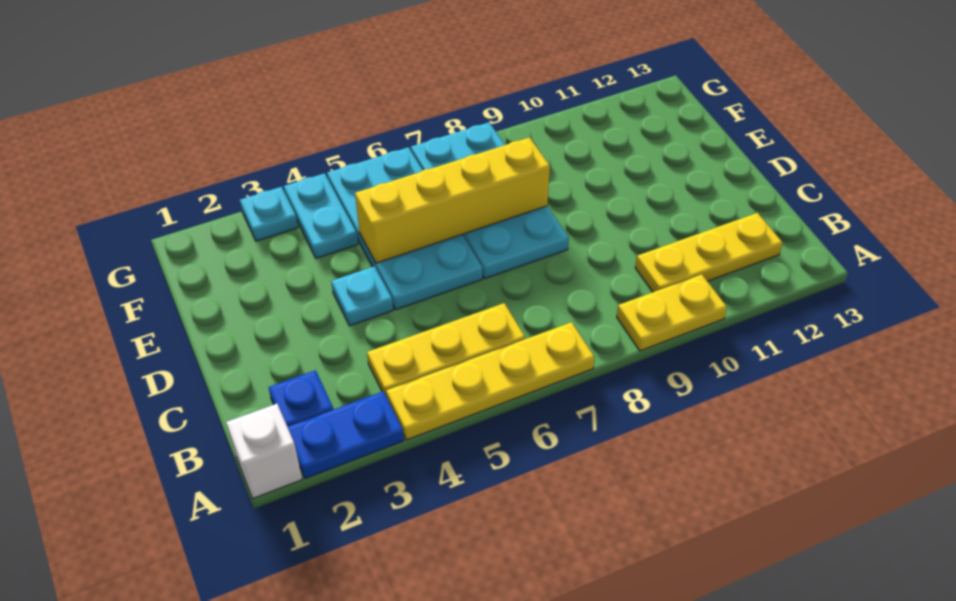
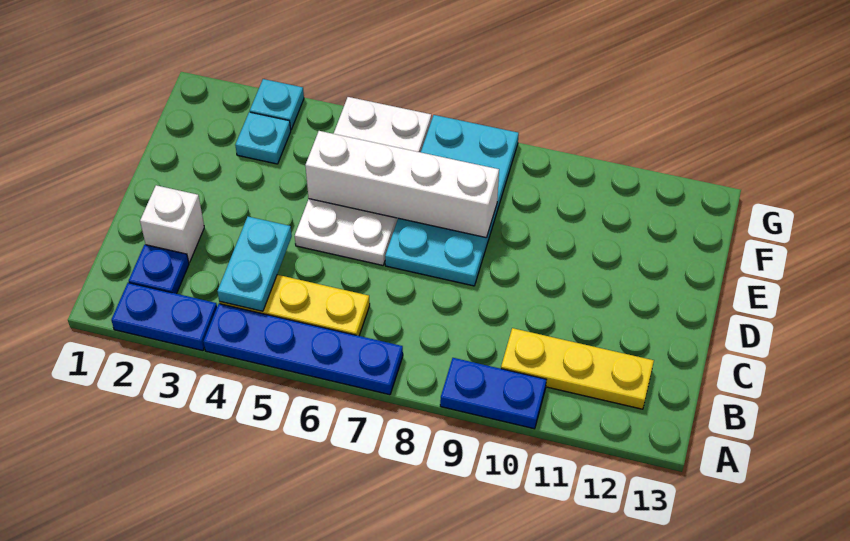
white 1x1 brick [226,404,302,499] -> white 1x1 brick moved to [140,185,204,263]
yellow 1x4 plate [386,322,595,440] -> blue 1x4 plate [203,304,403,395]
yellow 1x2 plate [617,274,727,351] -> blue 1x2 plate [440,358,546,429]
cyan 1x1 plate [331,266,393,326] -> cyan 1x1 plate moved to [235,112,291,164]
cyan 2x4 plate [327,147,482,310] -> white 2x4 plate [295,97,431,265]
yellow 1x4 brick [355,137,550,263] -> white 1x4 brick [305,131,499,238]
cyan 1x2 plate [284,173,358,258] -> cyan 1x2 plate moved to [217,217,292,311]

